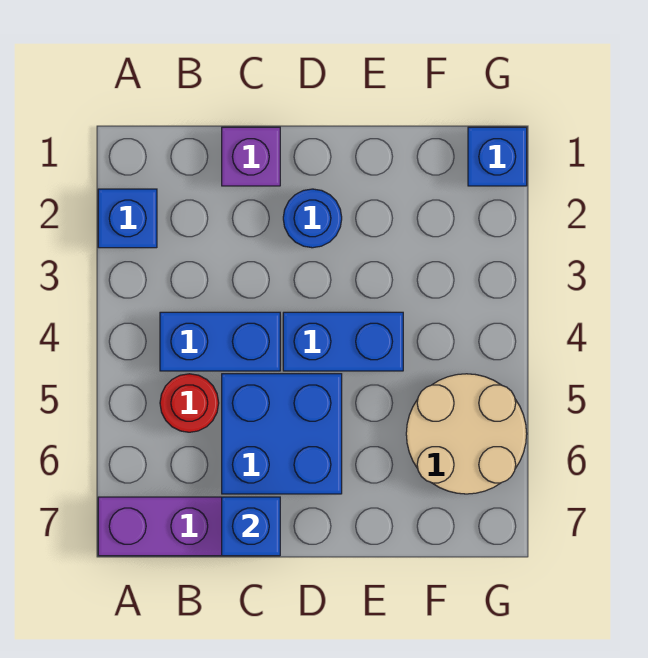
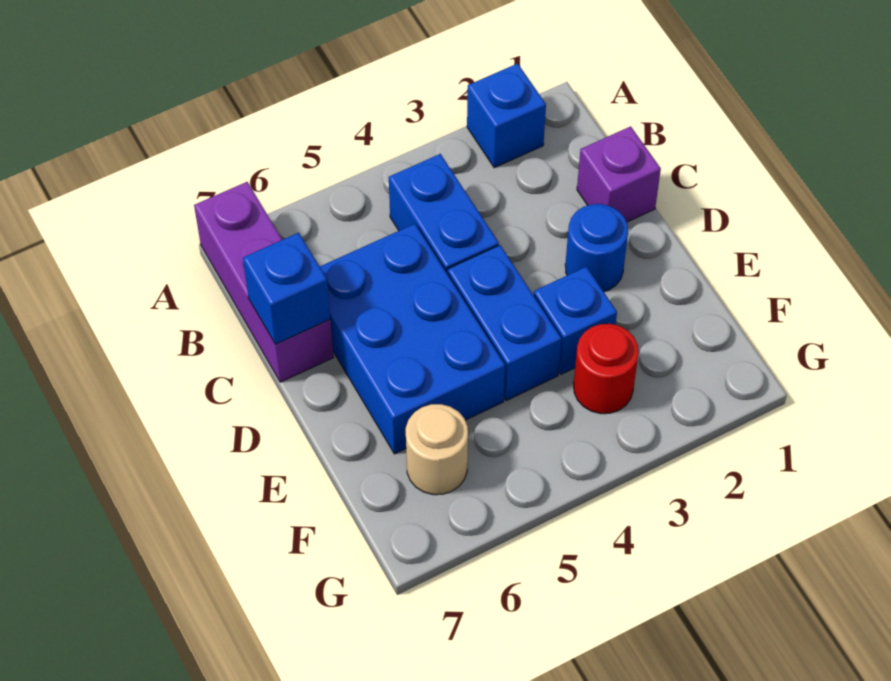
red 1x1 round brick [160,374,219,432] -> red 1x1 round brick moved to [574,324,639,414]
blue 2x2 brick [222,374,342,494] -> blue 2x3 brick [320,224,505,454]
tan 2x2 round brick [406,374,527,494] -> tan 1x1 round brick [406,404,468,495]
blue 1x1 brick [468,127,527,186] -> blue 1x1 brick moved to [534,267,617,374]

